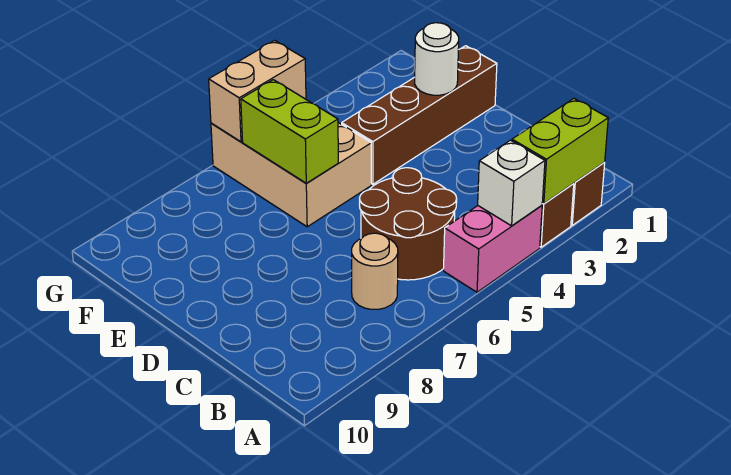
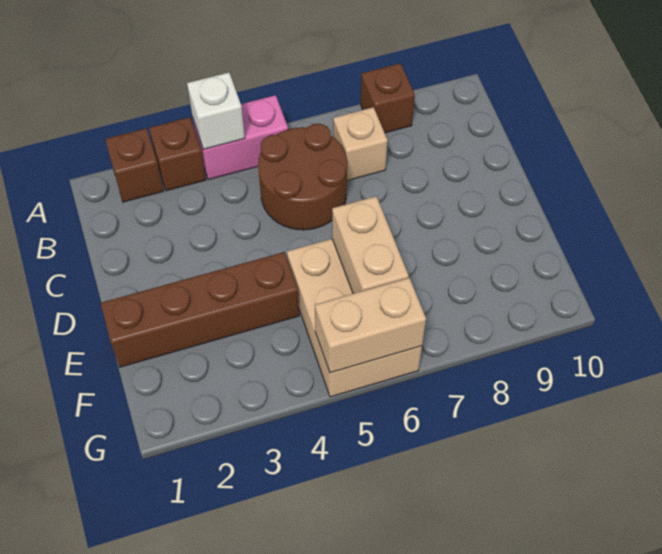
lime 1x2 brick [512,99,608,204] -> none
none -> brown 1x1 brick [361,63,415,133]
tan 1x1 round brick [352,233,398,309] -> tan 1x1 brick [333,107,388,181]
white 1x1 round brick [415,23,459,95] -> none
lime 1x2 brick [241,80,338,183] -> tan 1x2 brick [332,196,409,294]

